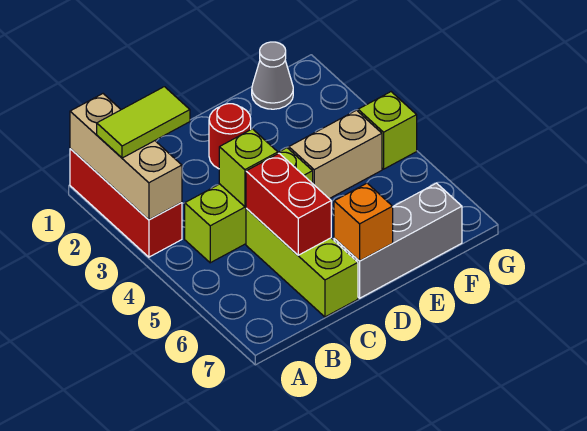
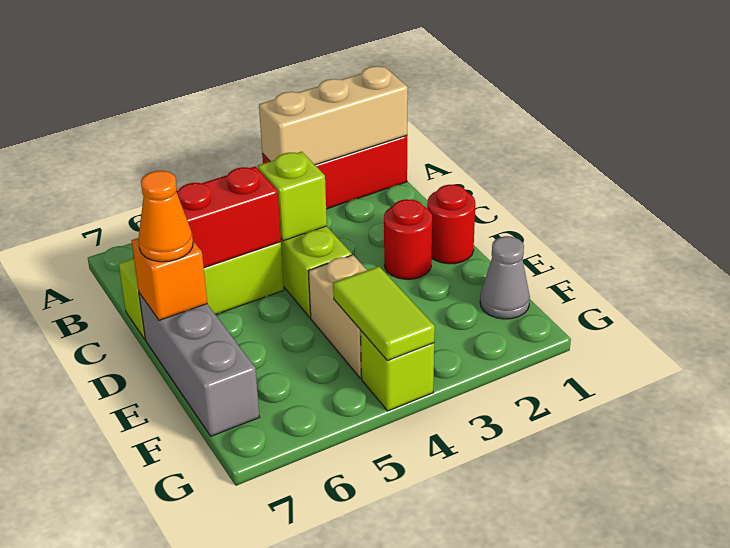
lime 1x2 tile [97,87,190,158] -> lime 1x2 tile moved to [333,266,435,361]
none -> red 1x1 round brick [427,185,475,264]
none -> orange 1x1 cone [138,171,193,262]

